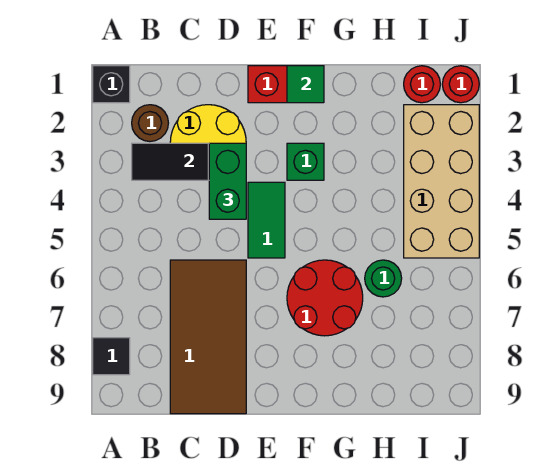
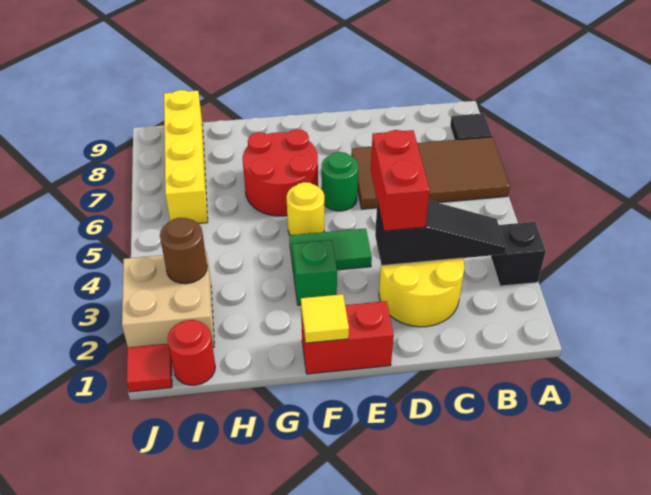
black 1x1 brick [93,66,130,103] -> black 1x1 brick moved to [491,222,546,286]
brown 1x1 round brick [132,105,168,142] -> brown 1x1 round brick moved to [160,218,207,284]
brown 2x4 tile [170,260,246,414] -> brown 2x4 tile turned to [351,137,510,209]
green 1x2 brick [209,143,246,219] -> red 1x2 brick [371,130,430,231]
green 1x2 tile [248,182,285,258] -> green 1x2 tile turned to [290,229,372,273]
green 1x1 tile [287,66,324,103] -> yellow 1x1 tile [301,294,349,343]
none -> yellow 1x1 round brick [287,182,324,235]
green 1x1 round brick [365,260,402,297] -> green 1x1 round brick moved to [322,152,358,211]
tan 2x4 brick [404,105,479,258] -> tan 2x2 brick [122,251,214,347]
none -> yellow 1x4 brick [164,90,208,224]
red 1x1 round brick [442,66,479,103] -> red 1x1 tile [127,344,172,392]

